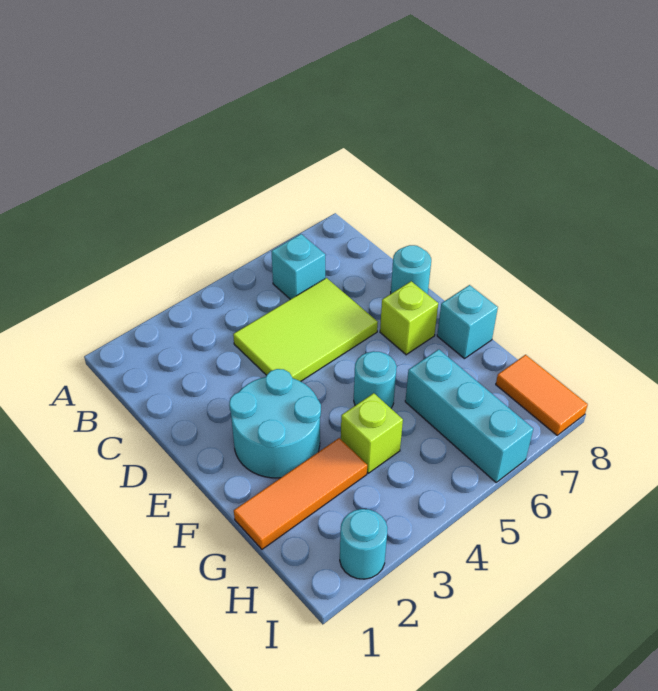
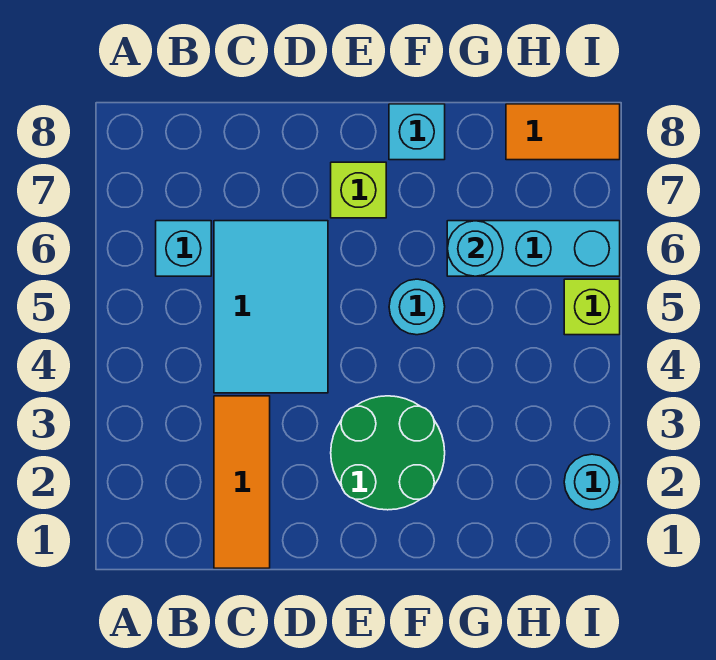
lime 2x3 tile [233,278,378,381] -> cyan 2x3 tile [214,221,328,393]
cyan 1x1 round brick [391,245,431,294] -> cyan 1x1 round brick moved to [448,221,503,276]
cyan 2x2 round brick [229,369,321,478] -> green 2x2 round brick [331,396,445,510]
orange 1x3 tile [234,438,367,549] -> orange 1x3 tile moved to [214,396,270,568]
lime 1x1 brick [341,393,403,473] -> lime 1x1 brick moved to [564,279,620,335]

